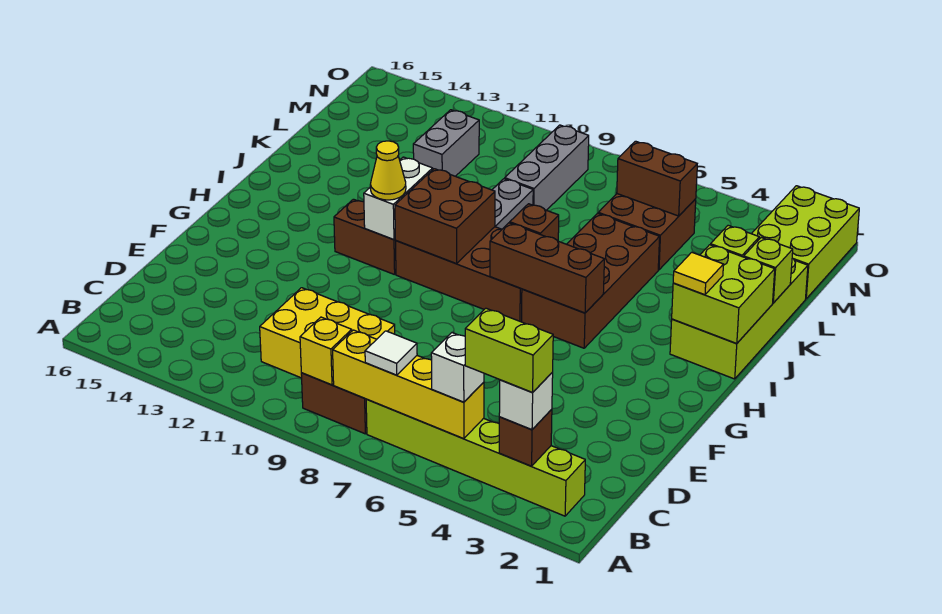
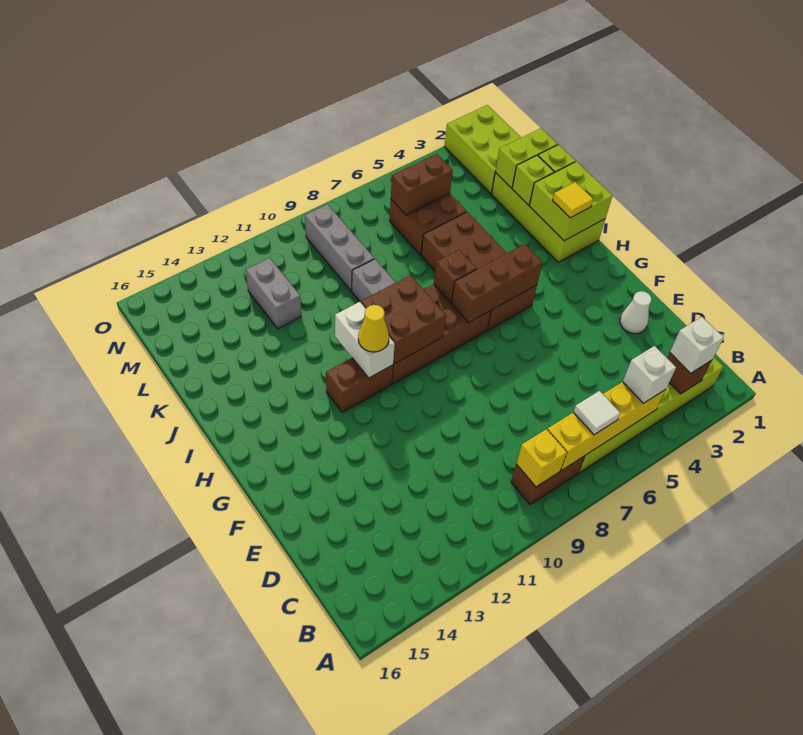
lime 1x2 brick [465,308,553,393] -> lime 1x2 brick moved to [495,128,558,188]
yellow 2x3 brick [260,288,395,378] -> none
none -> white 1x1 cone [620,291,651,334]

